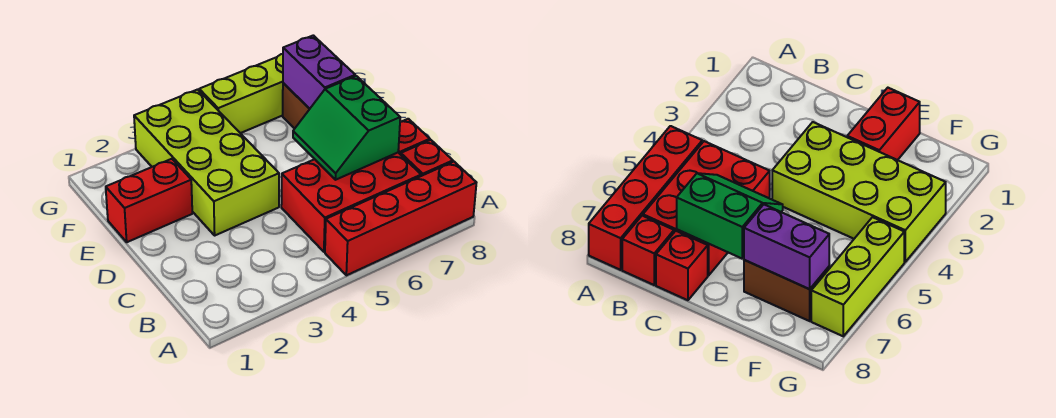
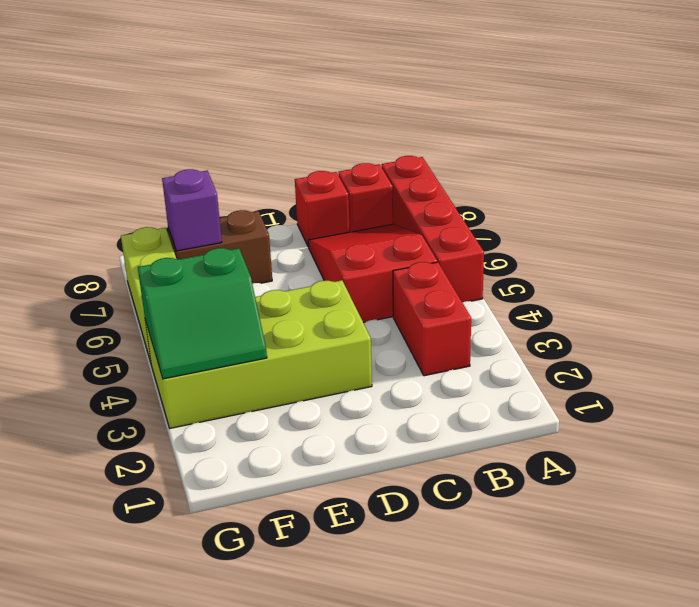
red 2x3 brick [281,153,421,252] -> red 2x3 slope [308,224,437,323]
green 2x2 slope [293,76,400,180] -> green 2x2 slope moved to [138,248,267,379]
red 1x2 brick [106,159,192,242] -> red 1x2 brick moved to [393,262,471,376]
purple 1x2 brick [283,35,355,109] -> purple 1x1 brick [162,169,222,251]

